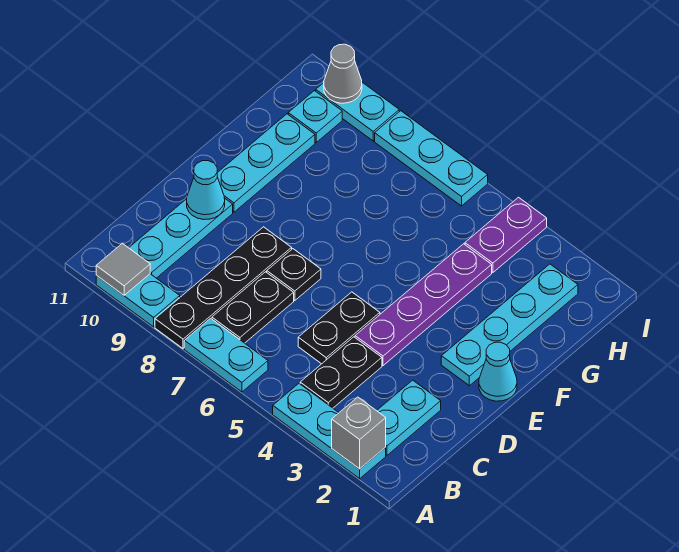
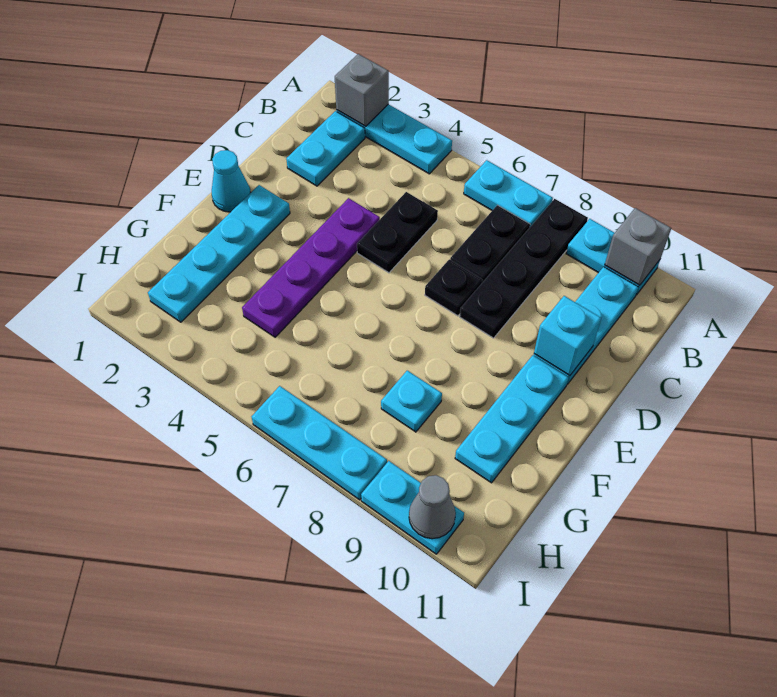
grey 1x1 tile [96,243,150,295] -> grey 1x1 brick [605,208,671,285]
black 1x2 plate [300,337,382,408] -> none
cyan 1x1 cone [187,161,225,220] -> cyan 1x1 brick [534,296,601,376]
purple 1x2 plate [465,197,547,272] -> none
cyan 1x1 plate [288,91,342,142] -> cyan 1x1 plate moved to [381,371,442,432]

